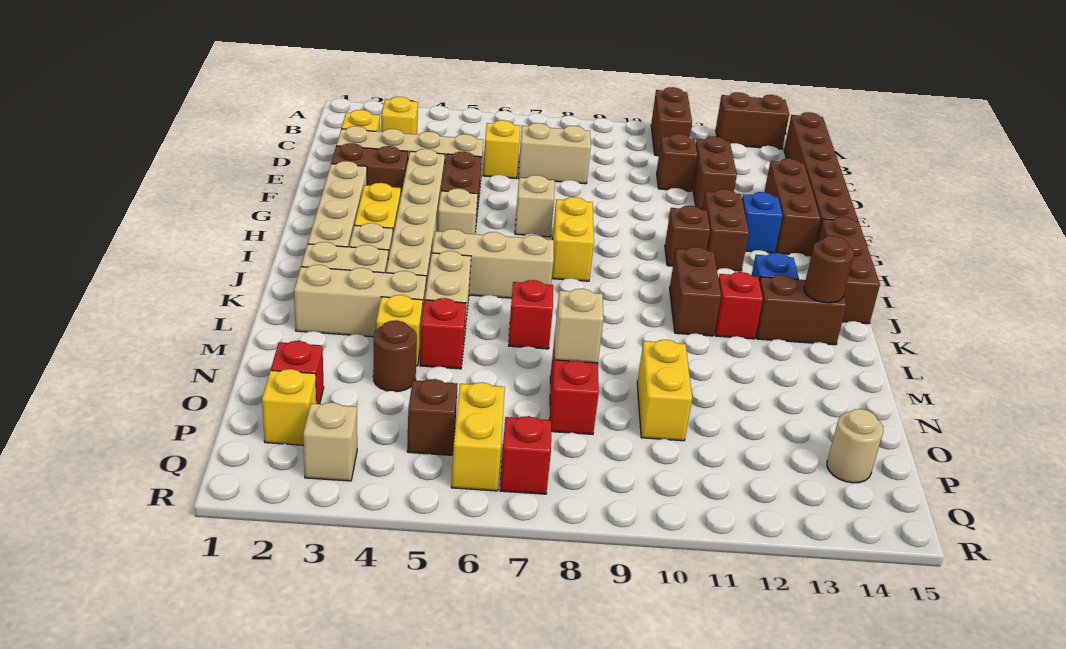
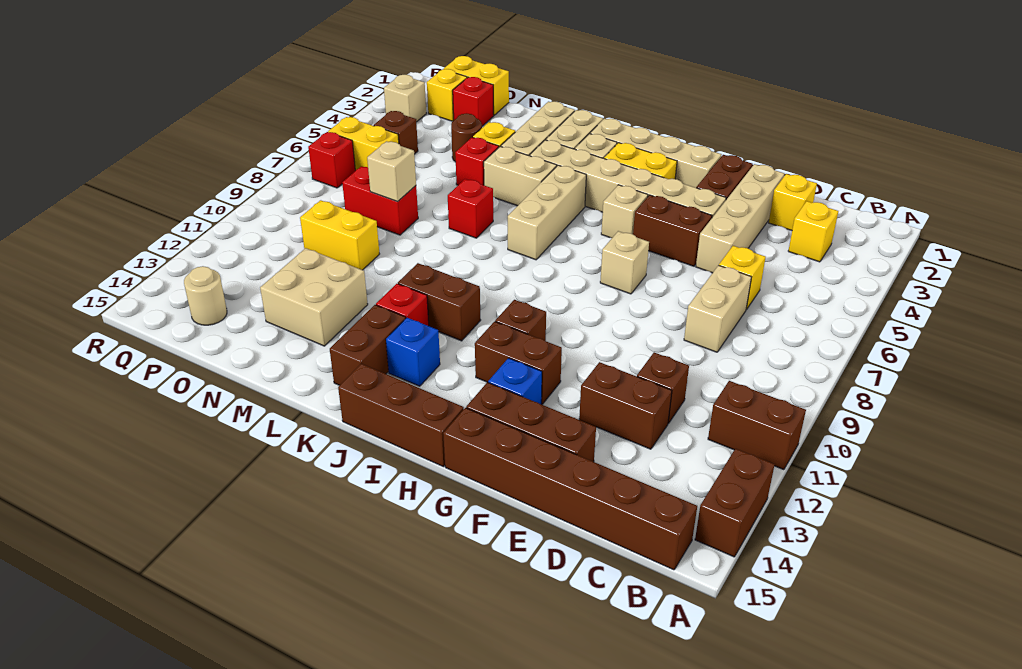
yellow 1x2 brick [552,197,594,281] -> yellow 1x2 brick moved to [444,56,509,115]
brown 1x1 round brick [804,236,854,303] -> none
none -> tan 2x2 brick [260,248,368,346]

